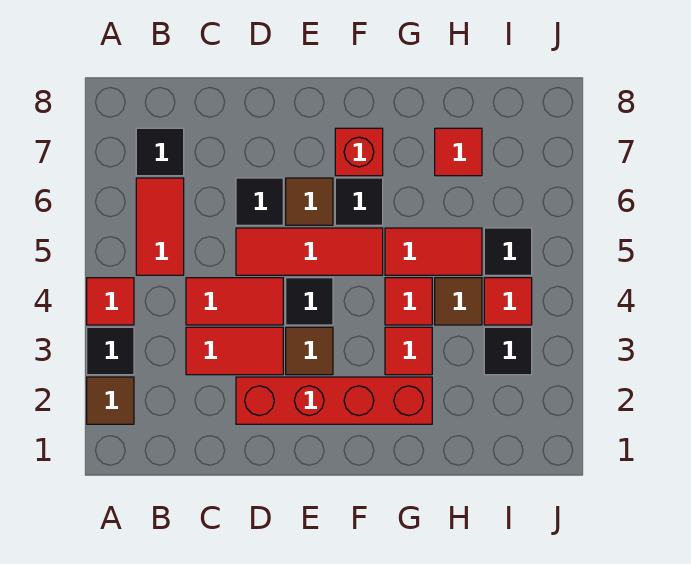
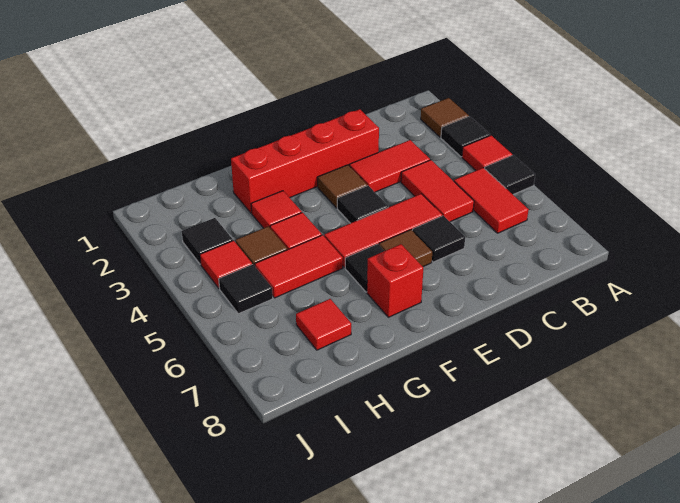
black 1x1 tile [136,128,184,176] -> black 1x1 tile moved to [485,155,535,194]
red 1x2 tile [186,278,283,325] -> red 1x2 tile turned to [401,160,474,222]

